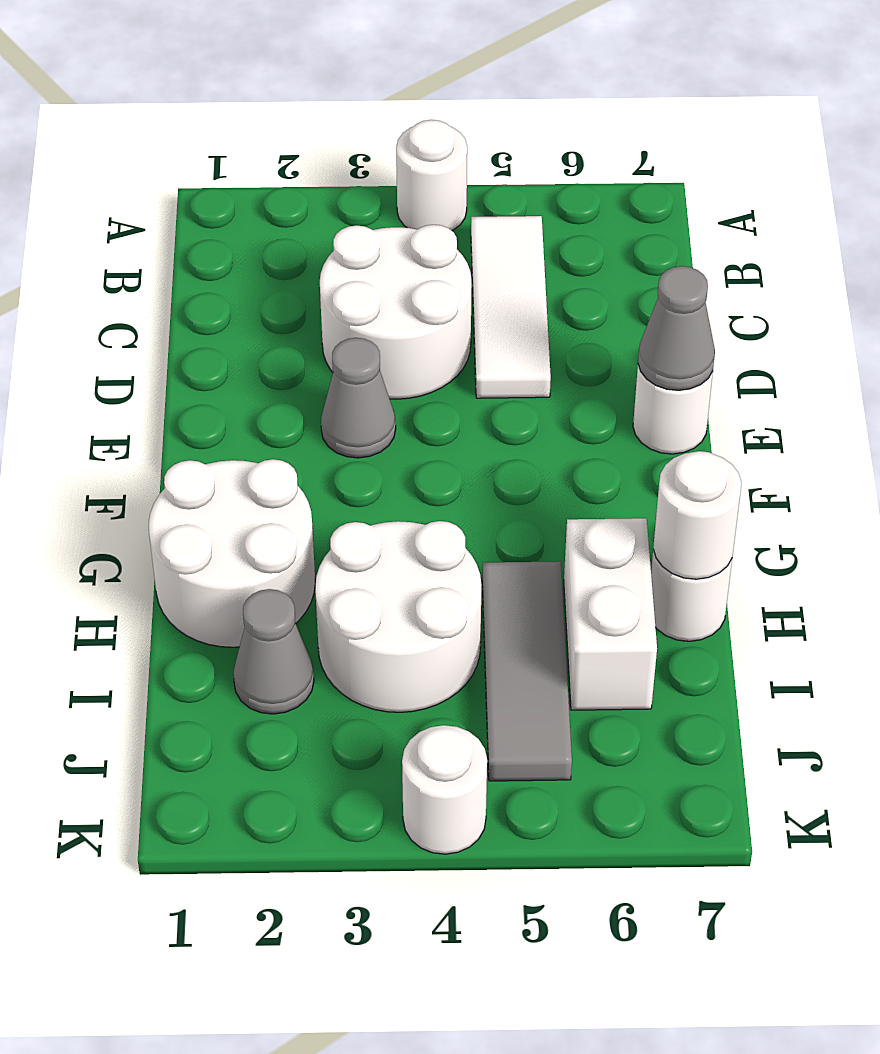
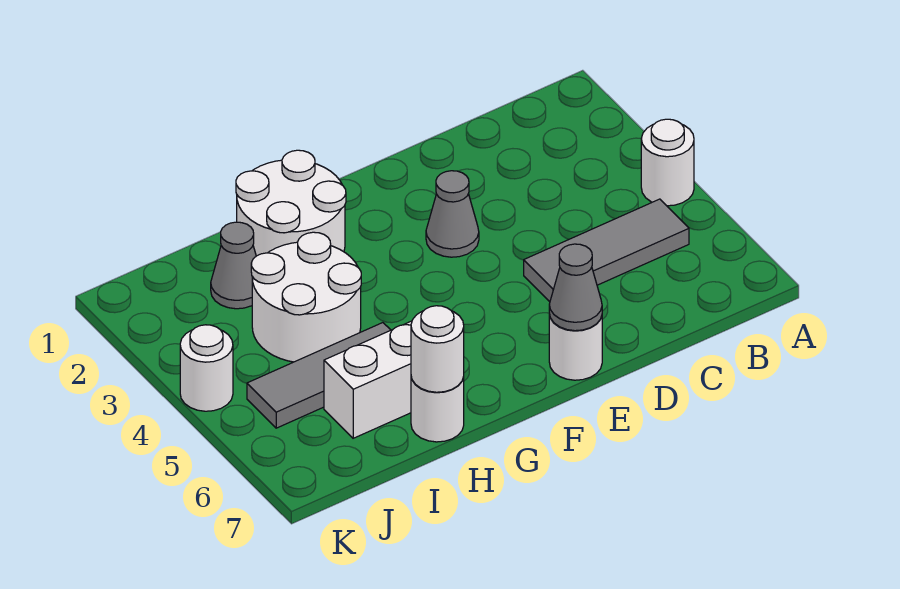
white 1x3 tile [471,216,551,398] -> grey 1x3 tile [524,199,689,302]
white 2x2 round brick [320,225,472,399] -> none

